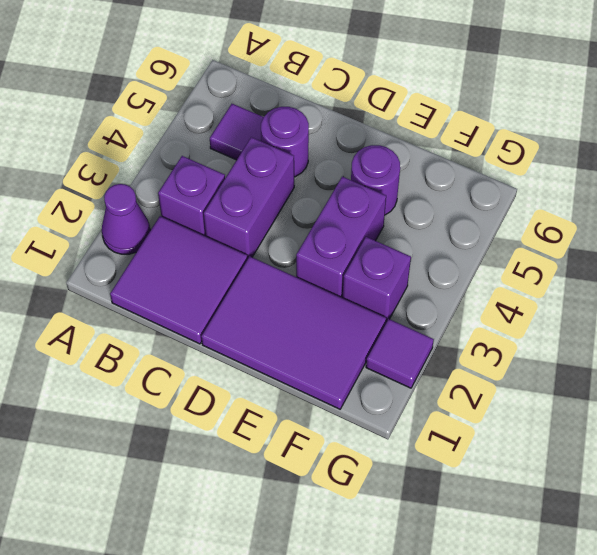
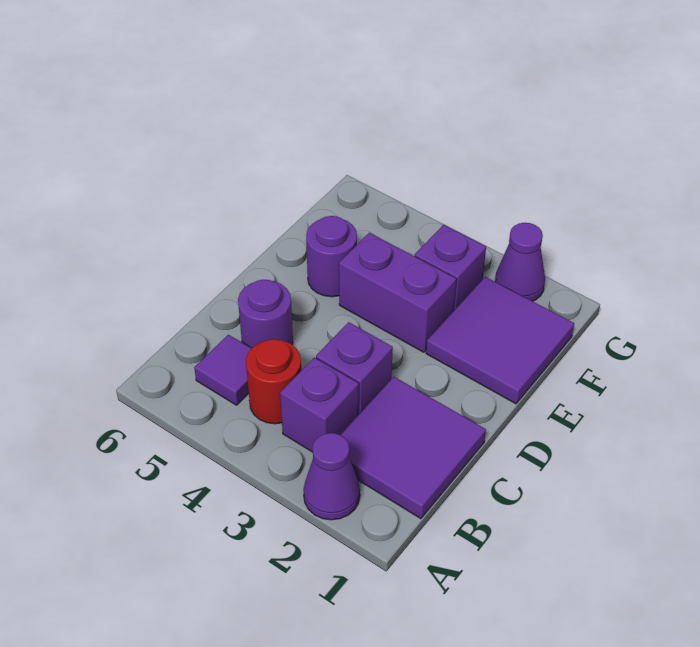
none -> red 1x1 round brick [246,339,301,424]
purple 1x2 brick [204,137,294,258] -> purple 1x1 brick [316,322,393,415]
purple 2x3 tile [201,256,386,409] -> purple 2x2 tile [426,277,574,404]
purple 1x1 tile [366,319,434,388] -> purple 1x1 cone [495,223,545,301]

